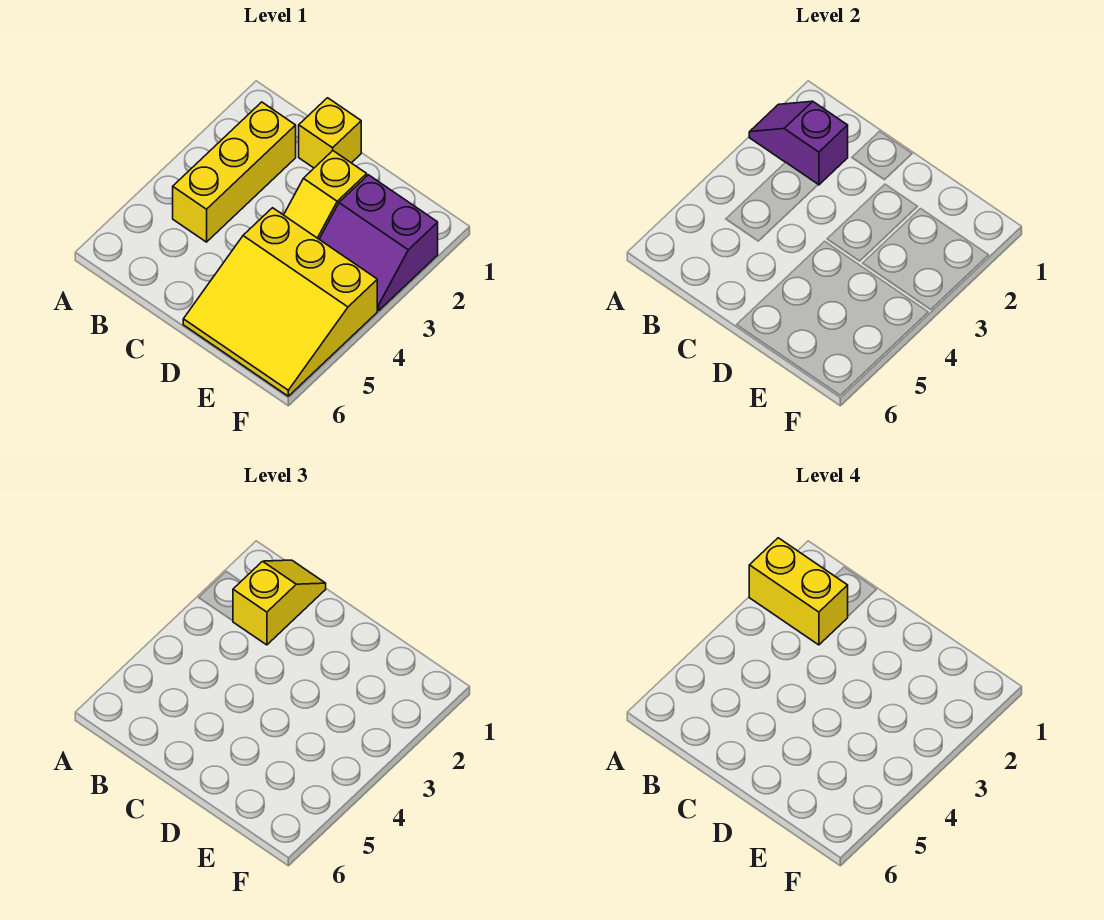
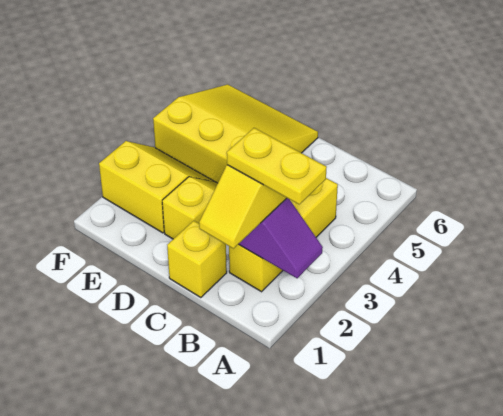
yellow 1x2 brick [749,538,848,645] -> yellow 1x2 plate [227,128,327,204]
purple 2x2 slope [319,175,438,311] -> yellow 2x2 slope [99,141,213,233]

